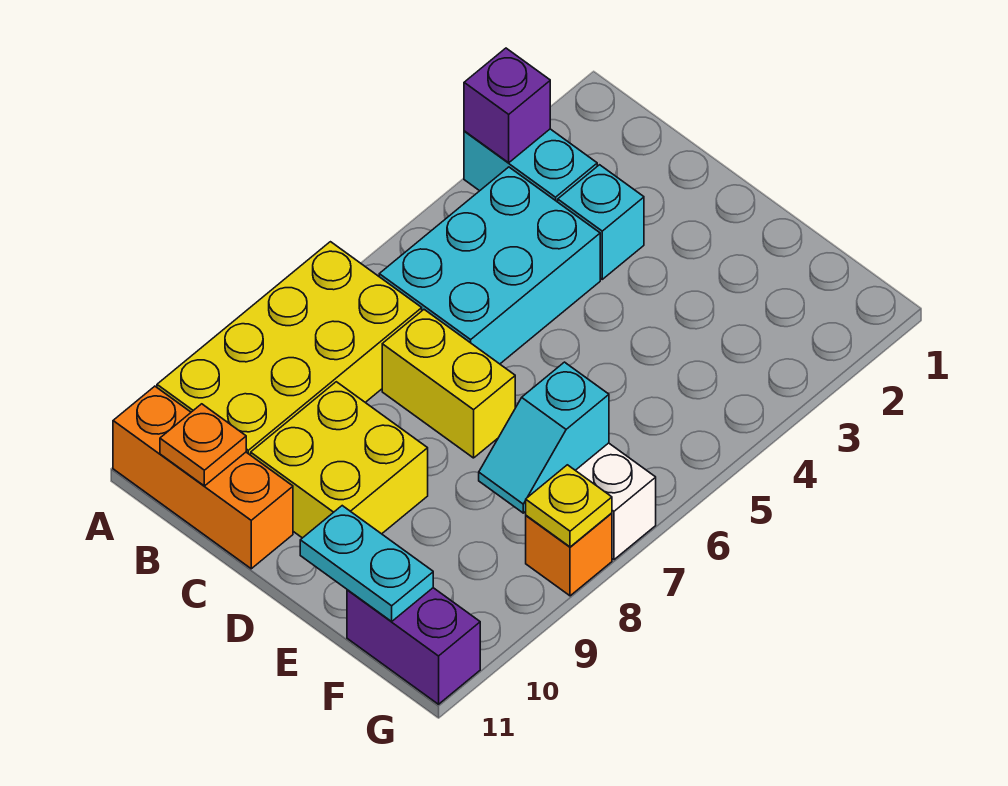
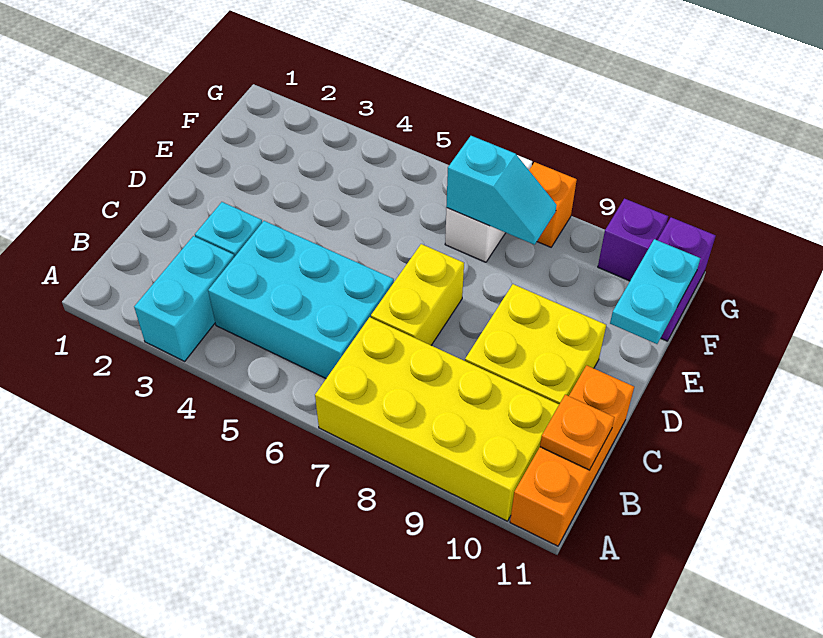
purple 1x1 brick [464,48,550,163] -> purple 1x1 brick moved to [598,199,668,281]
yellow 1x1 plate [526,465,612,547] -> none

